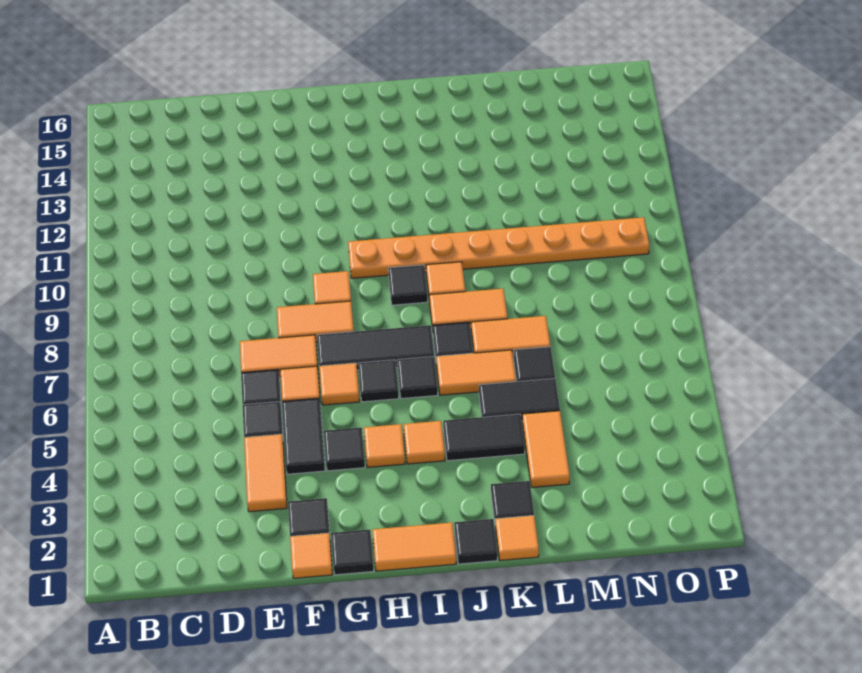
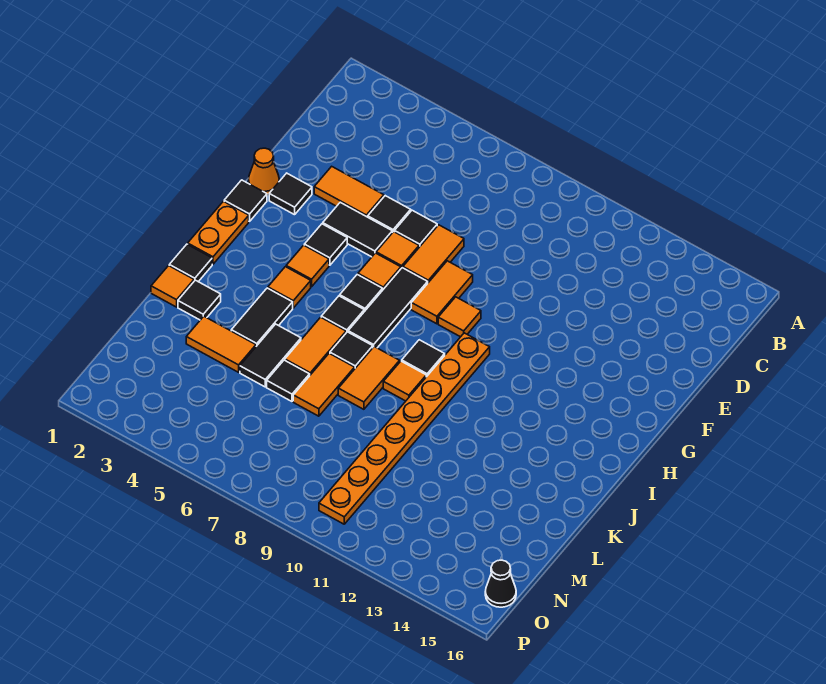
orange 1x1 tile [290,533,333,578] -> orange 1x1 cone [248,148,279,195]
orange 1x2 tile [372,523,456,571] -> orange 1x2 plate [188,201,249,264]
none -> black 1x1 cone [485,560,516,607]

